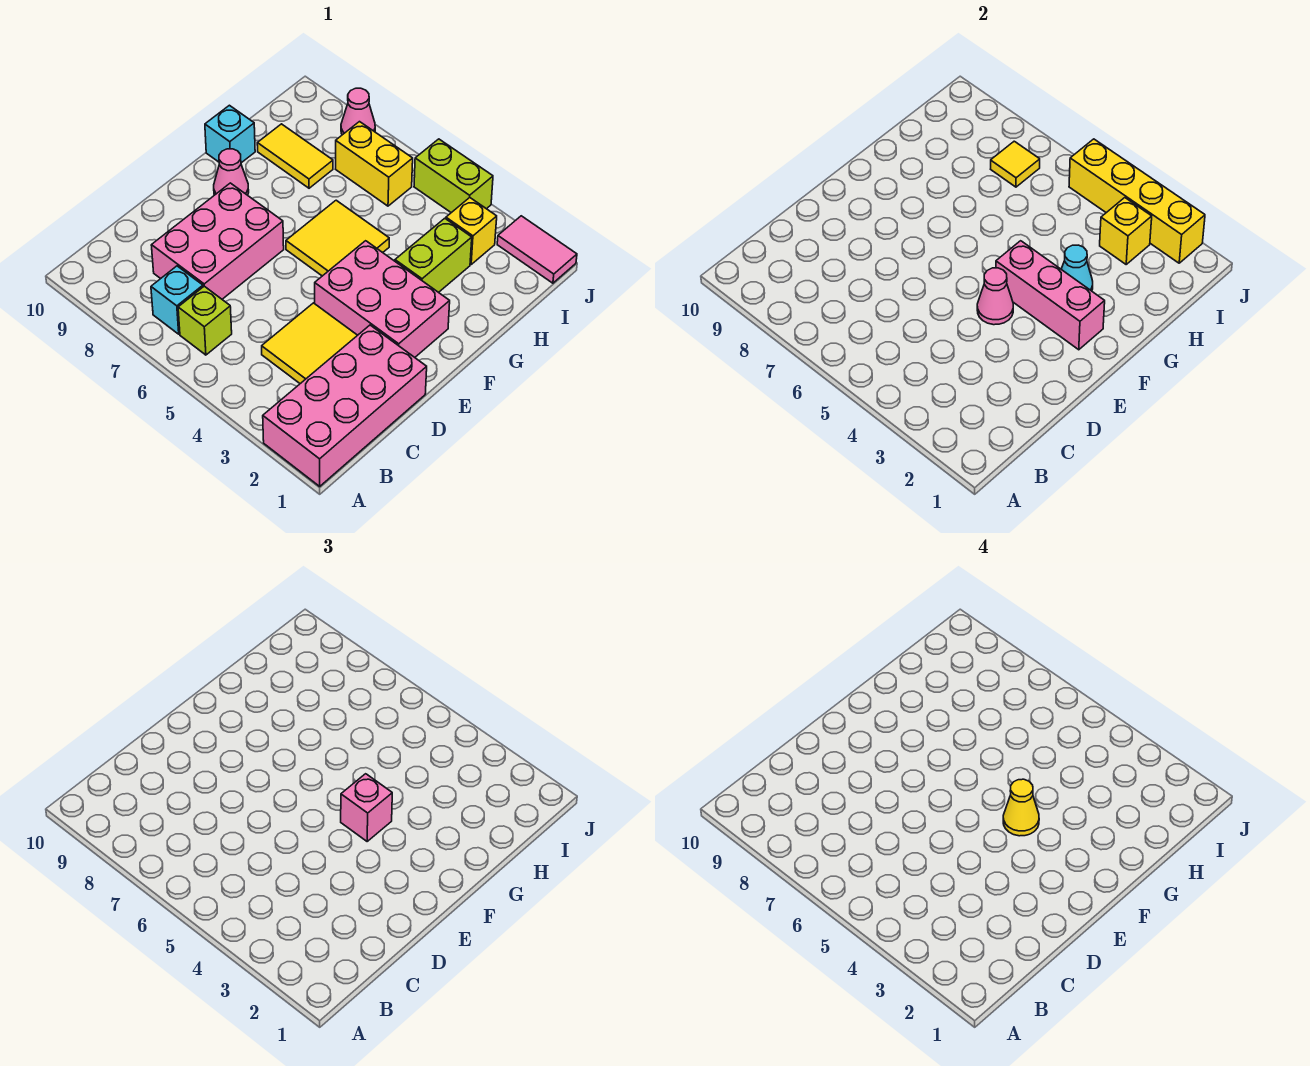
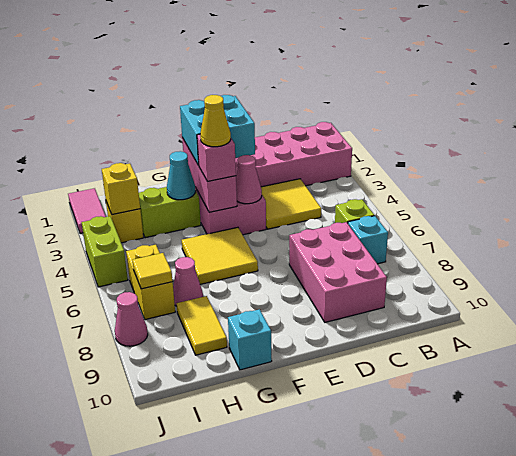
pink 2x3 brick [151,183,284,299] -> pink 2x3 brick turned to [289,222,387,322]
none -> cyan 2x2 brick [180,95,255,166]
pink 1x1 cone [214,149,249,195] -> pink 1x1 cone moved to [173,257,203,306]
yellow 1x4 brick [1069,139,1205,263] -> none

